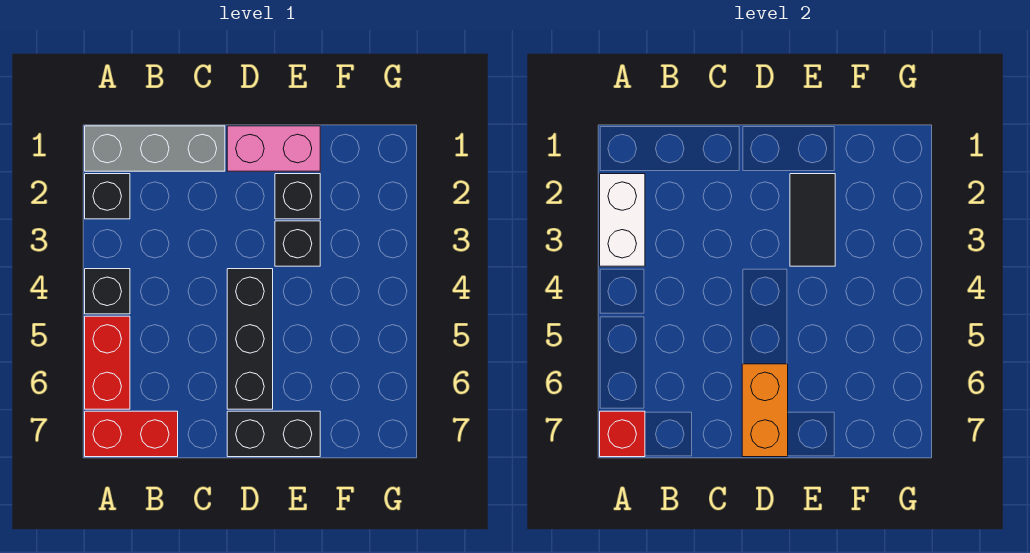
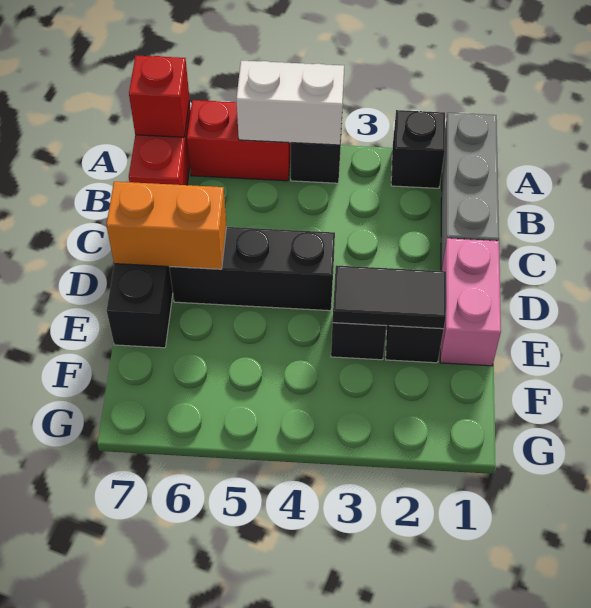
white 1x2 brick [600,174,645,266] -> white 1x2 brick moved to [236,61,344,145]

